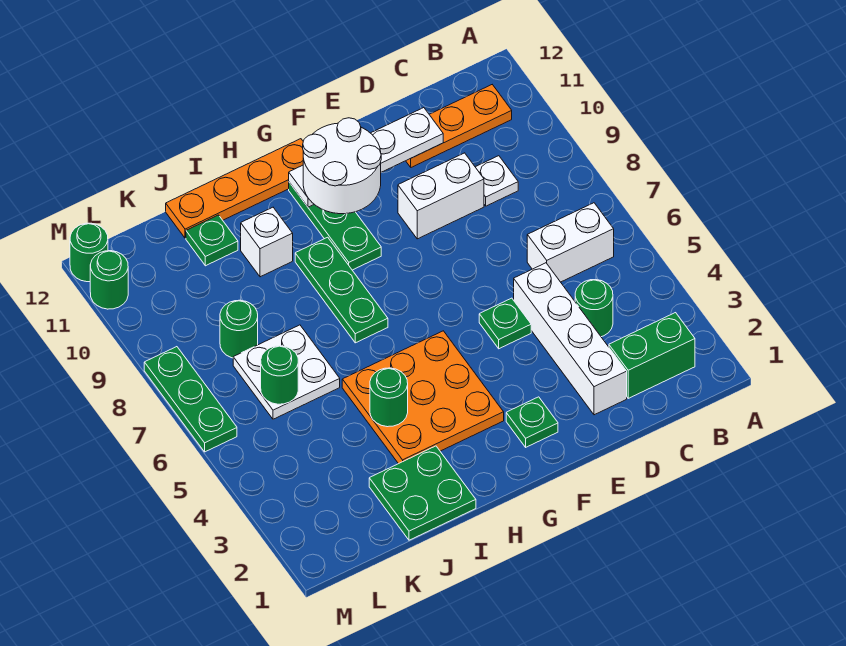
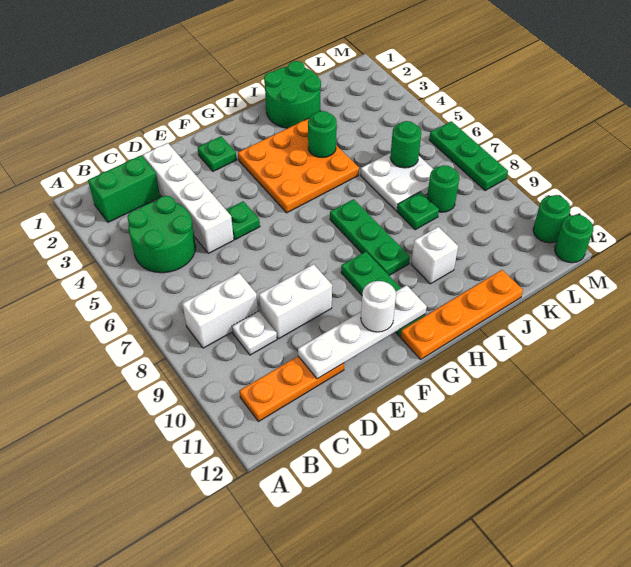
white 1x2 brick [527,203,614,282] -> white 1x2 brick moved to [182,273,258,348]
green 1x1 round brick [575,280,613,337] -> green 2x2 round brick [127,196,196,273]
white 2x2 round brick [303,118,381,214] -> white 1x1 round brick [361,281,396,332]
green 2x2 plate [369,446,476,540] -> green 2x2 round brick [264,61,321,128]
green 1x1 plate [186,215,238,266] -> green 1x1 plate moved to [397,192,439,230]

